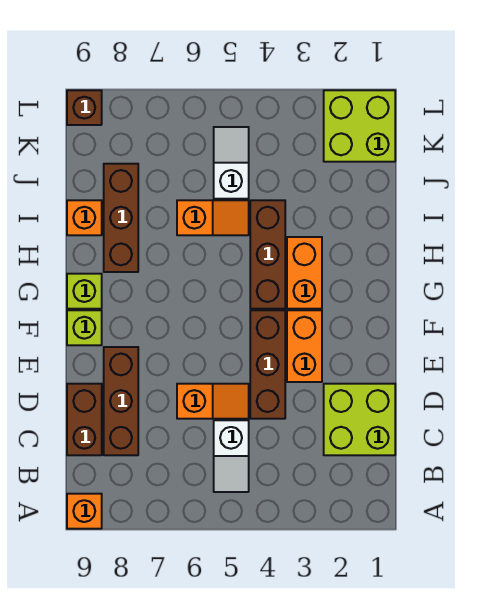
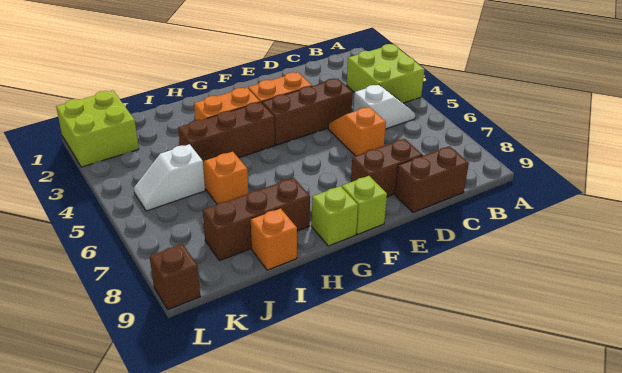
orange 1x1 brick [67,494,102,529] -> none
lime 2x2 brick [324,384,395,455] -> lime 2x2 brick moved to [347,44,425,103]
brown 1x3 brick [104,347,138,455] -> brown 1x2 brick [351,139,423,197]

